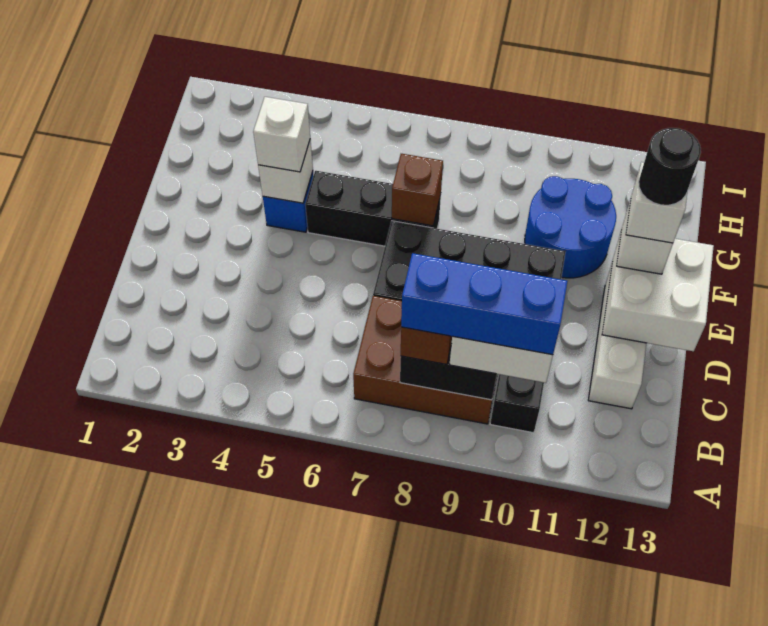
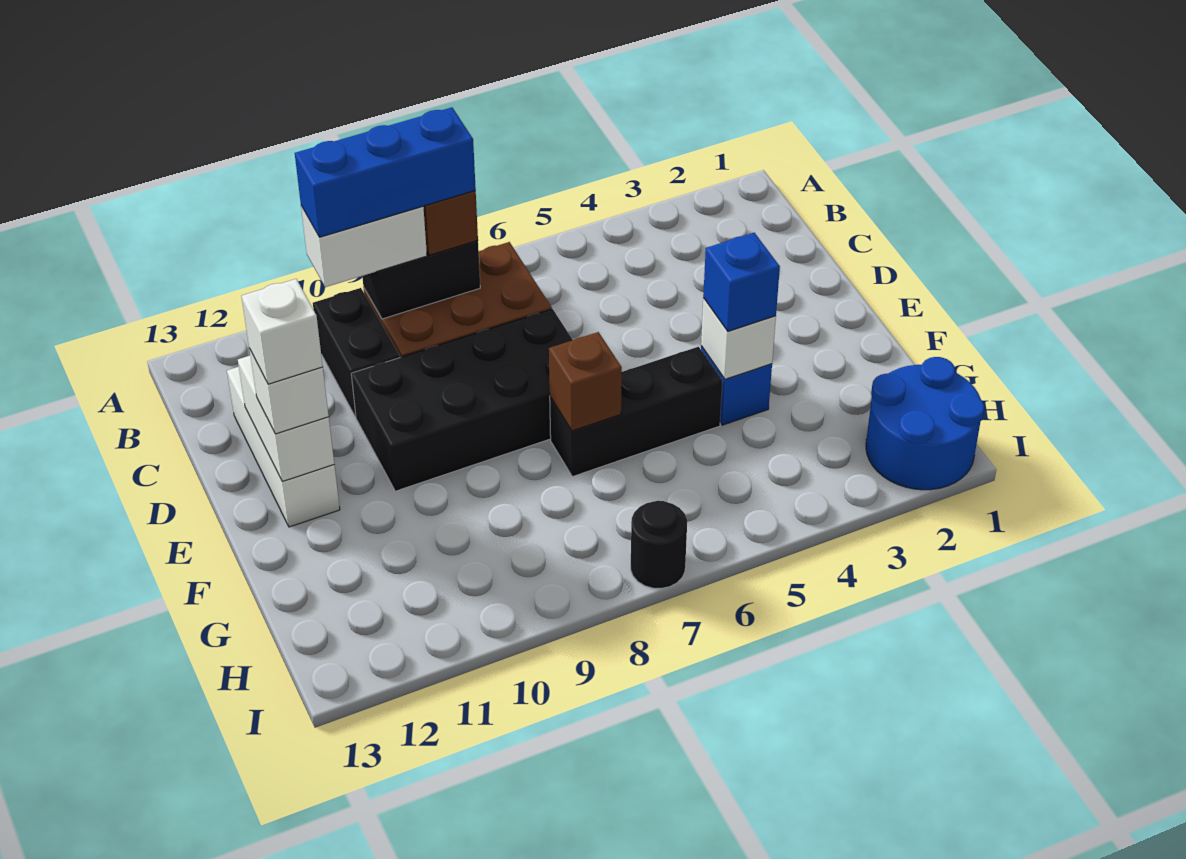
white 2x2 brick [602,233,714,351] -> white 1x2 brick [238,356,334,481]
black 1x1 round brick [639,128,701,205] -> black 1x1 round brick moved to [631,501,687,588]
white 1x1 brick [253,97,310,172] -> blue 1x1 brick [703,233,780,331]
blue 2x2 round brick [525,176,616,278] -> blue 2x2 round brick moved to [866,357,984,490]

